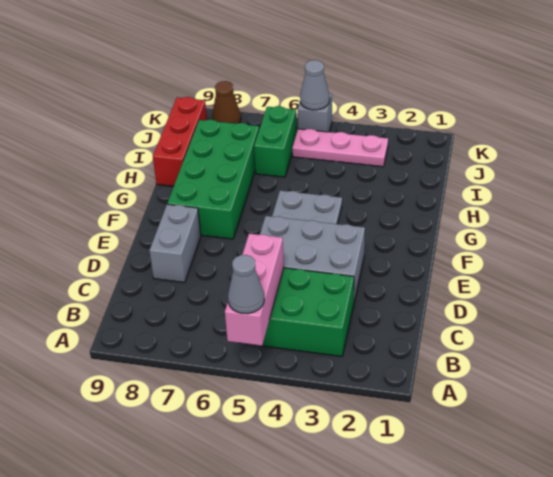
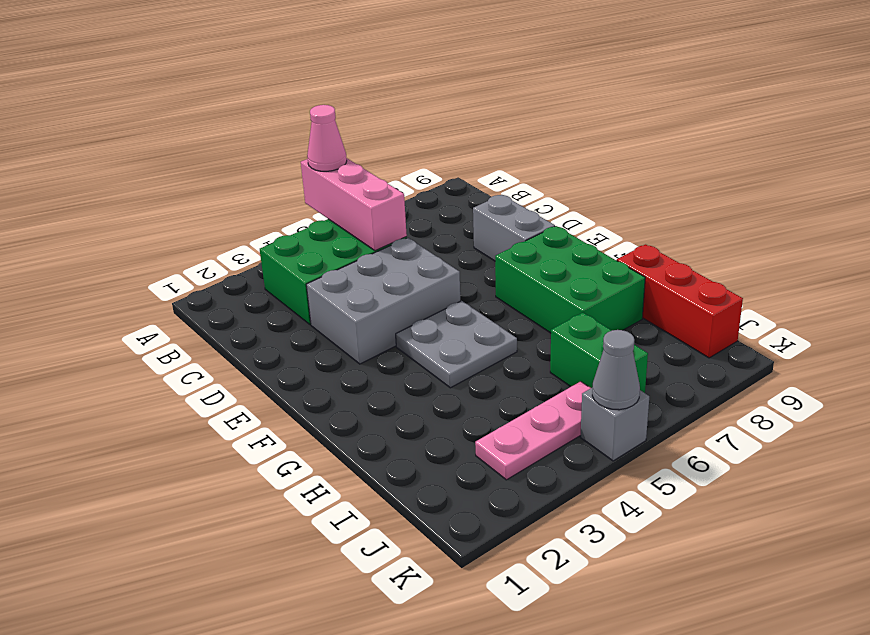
grey 1x1 cone [228,255,264,314] -> pink 1x1 cone [307,105,347,171]
green 2x4 brick [167,120,259,239] -> green 2x3 brick [495,226,645,333]
brown 1x1 cone [212,81,241,124] -> none

